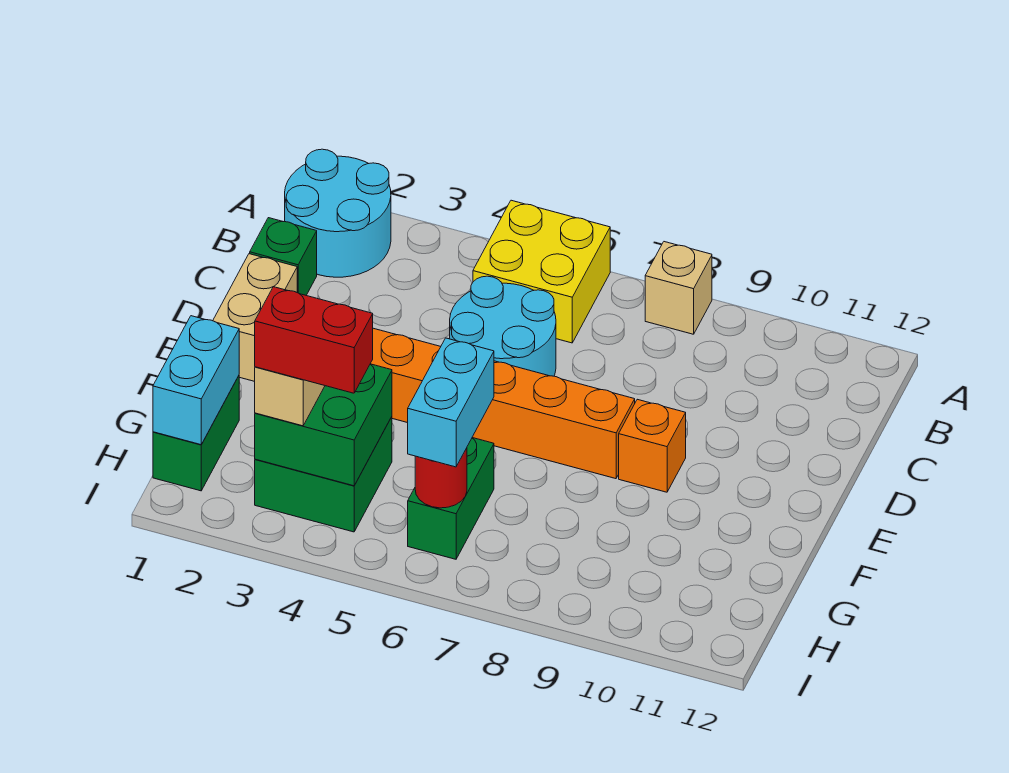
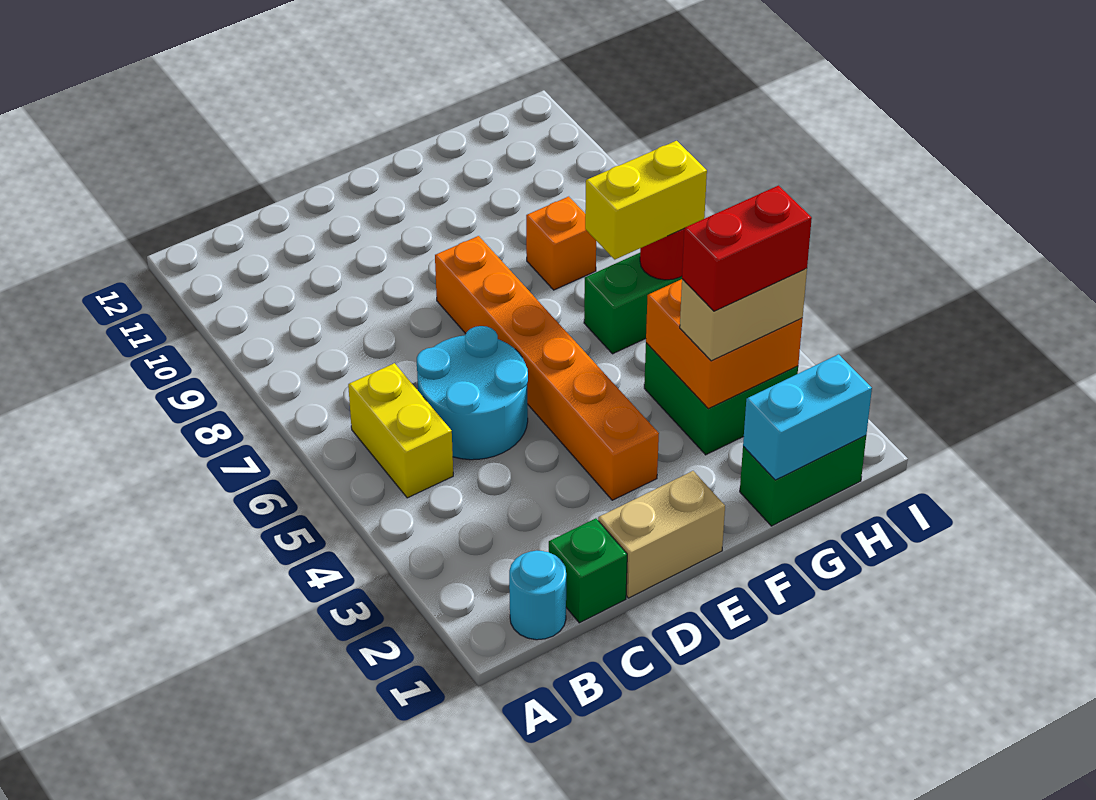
cyan 2x2 round brick [285,149,391,277] -> cyan 1x1 round brick [509,550,566,640]
yellow 2x2 brick [473,200,610,343] -> yellow 1x2 brick [348,363,453,498]
tan 1x1 brick [645,242,712,334] -> none
orange 1x1 brick [619,399,686,492] -> orange 1x1 brick moved to [526,197,596,290]
green 2x2 brick [255,364,392,486] -> orange 2x2 brick [646,279,803,409]
cyan 1x2 brick [408,338,494,467] -> yellow 1x2 brick [585,141,707,259]
red 1x2 brick [255,287,373,393] -> red 1x2 brick turned to [682,186,812,311]

